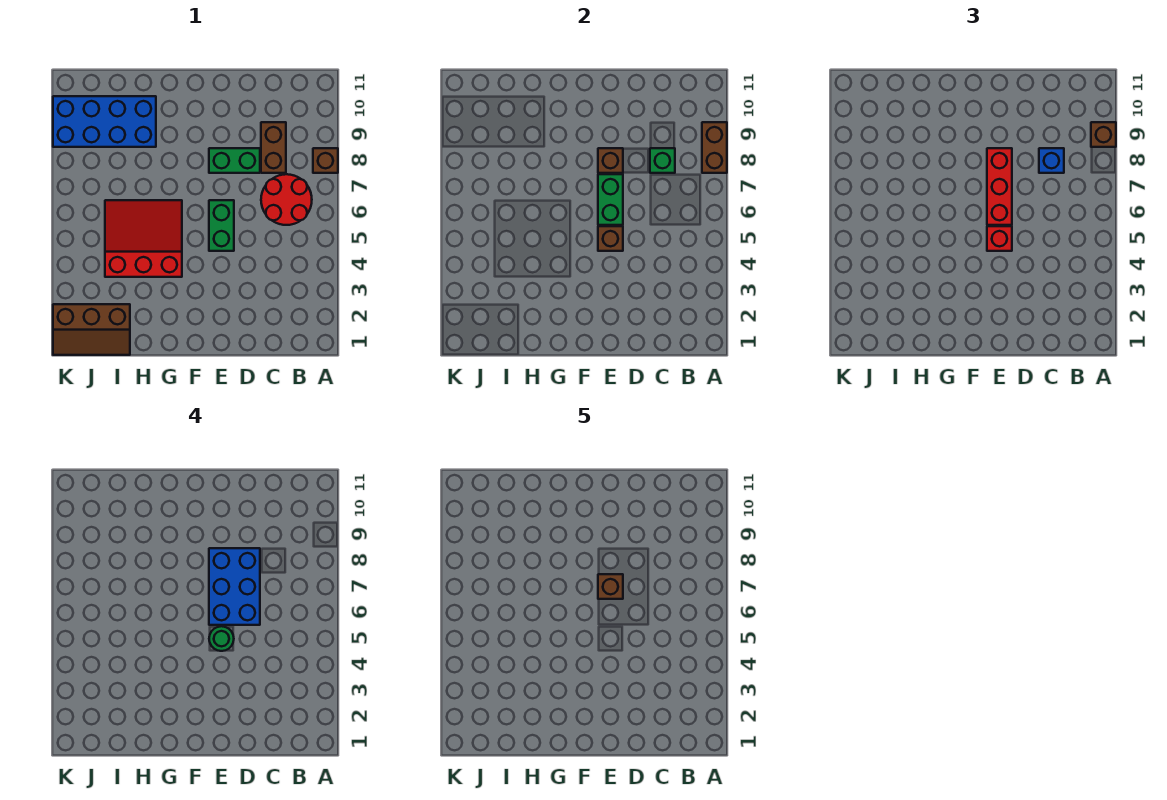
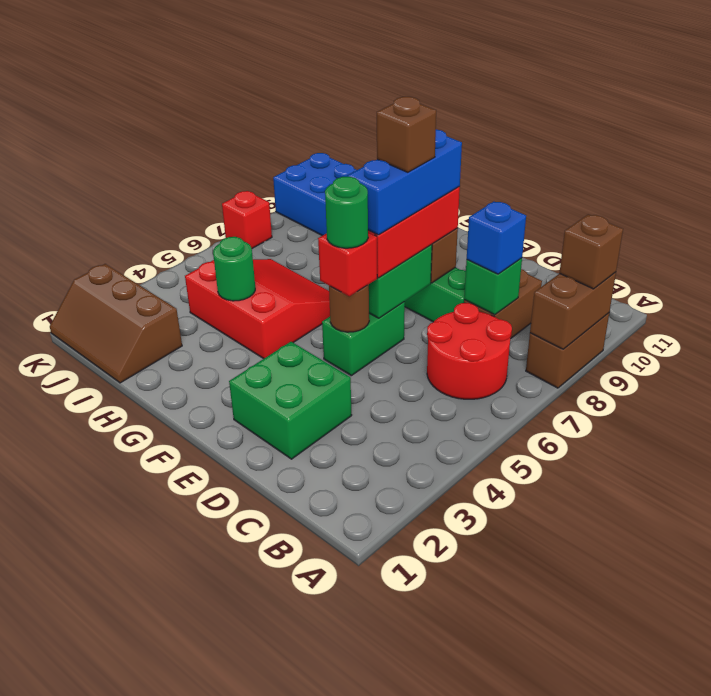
brown 1x1 brick [313,148,338,173] -> brown 1x2 brick [526,313,609,388]
none -> green 2x2 brick [229,342,352,459]
blue 2x3 brick [209,548,260,625] -> blue 1x3 brick [347,129,462,235]
brown 1x1 brick [598,226,623,251] -> brown 1x1 round brick [329,285,369,332]
none -> green 1x1 round brick [213,237,255,301]
none -> red 1x1 brick [222,191,272,248]

